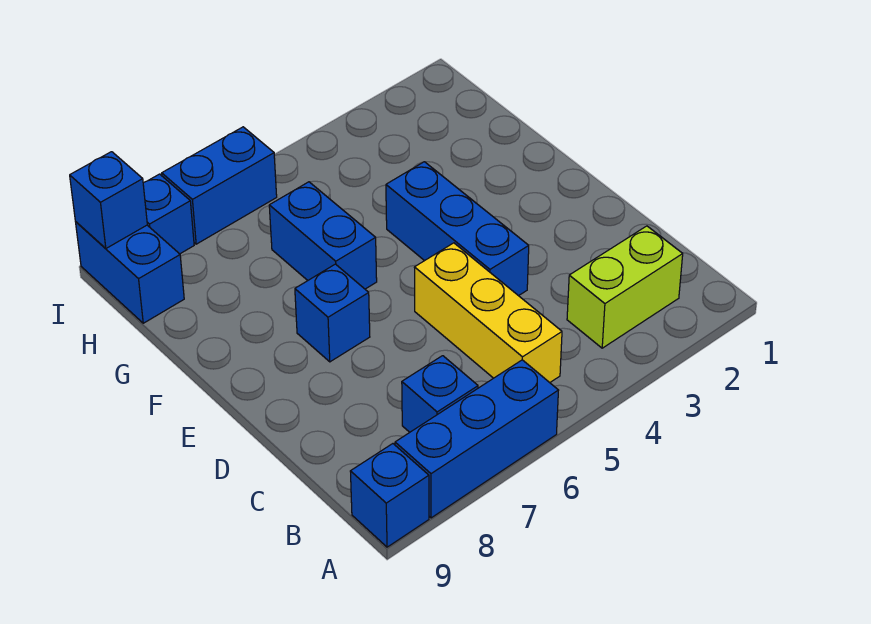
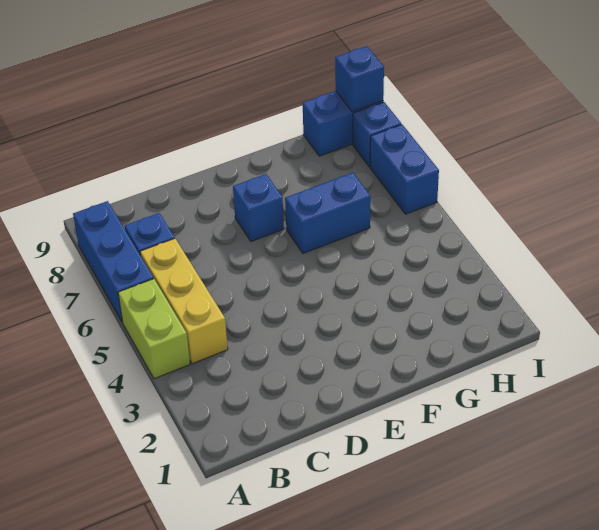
blue 1x1 brick [350,444,429,547] -> none
lime 1x2 brick [567,226,683,348] -> lime 1x2 brick moved to [118,279,190,379]
yellow 1x3 brick [414,243,562,383] -> yellow 1x3 brick turned to [140,239,228,364]
blue 1x3 brick [386,162,529,296] -> none

